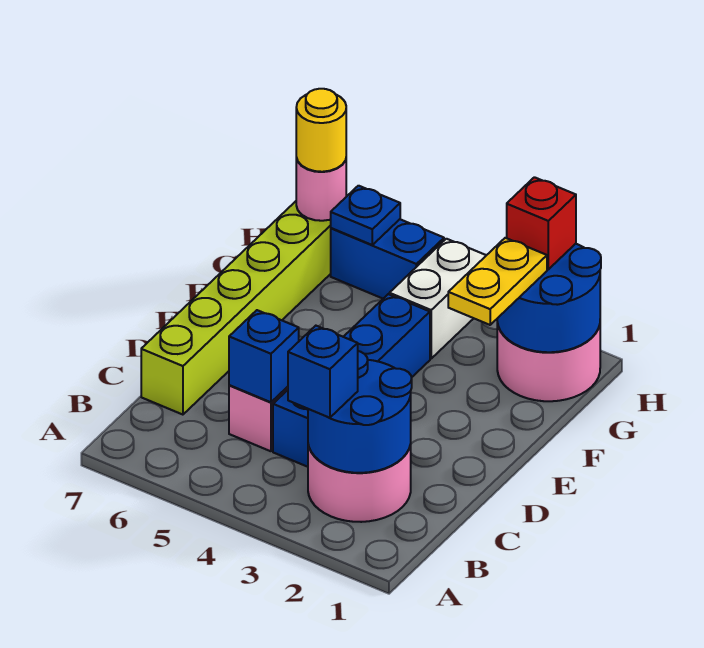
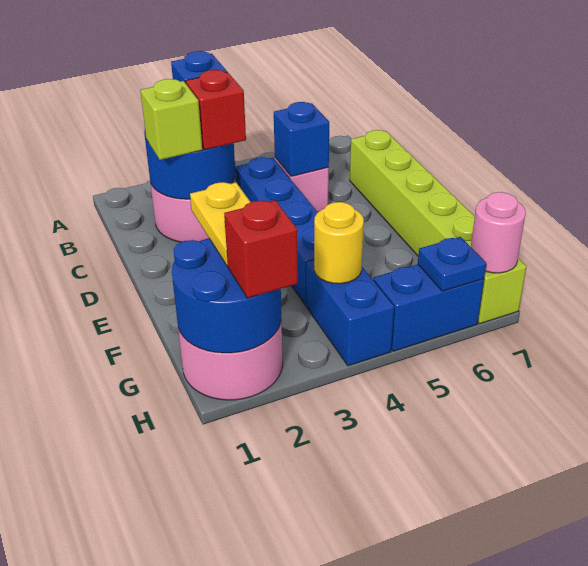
none -> lime 1x1 brick [140,79,202,160]
none -> red 1x1 brick [186,70,246,150]
white 1x2 brick [389,239,486,358] -> blue 1x2 brick [306,260,394,366]
yellow 1x1 round brick [296,89,346,172] -> yellow 1x1 round brick moved to [314,202,364,284]

